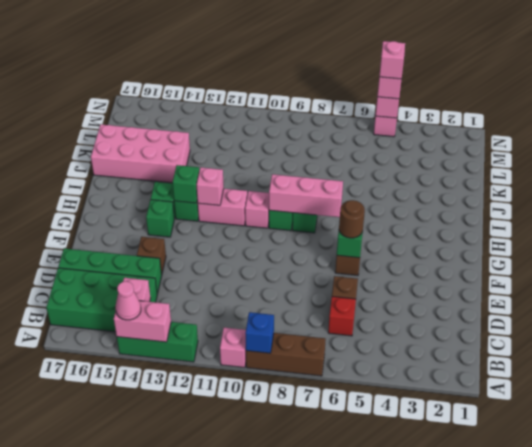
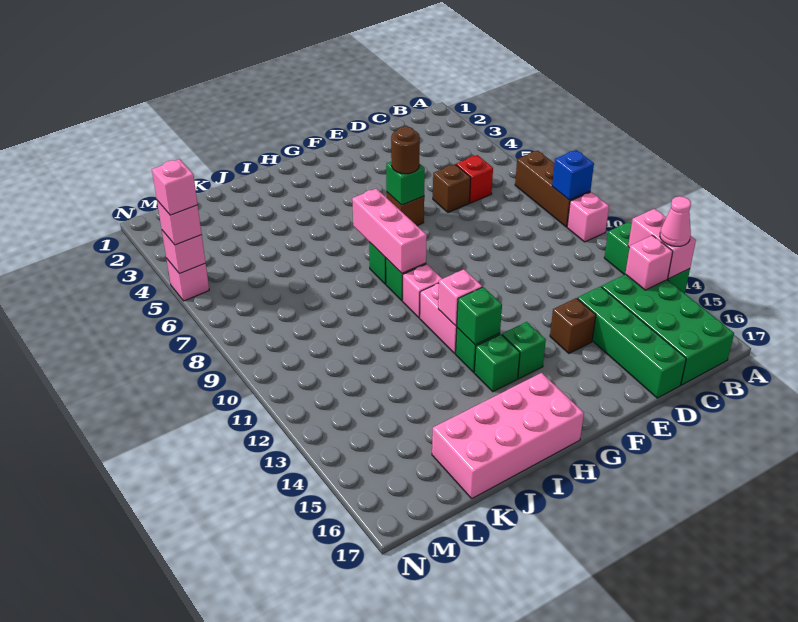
pink 2x4 brick [91,125,190,183] -> pink 2x4 brick turned to [432,373,584,498]

